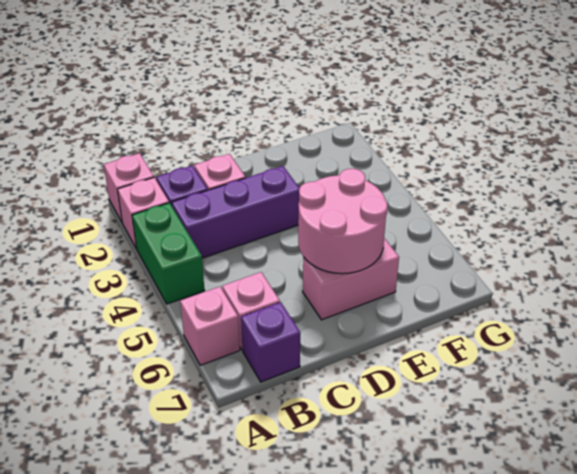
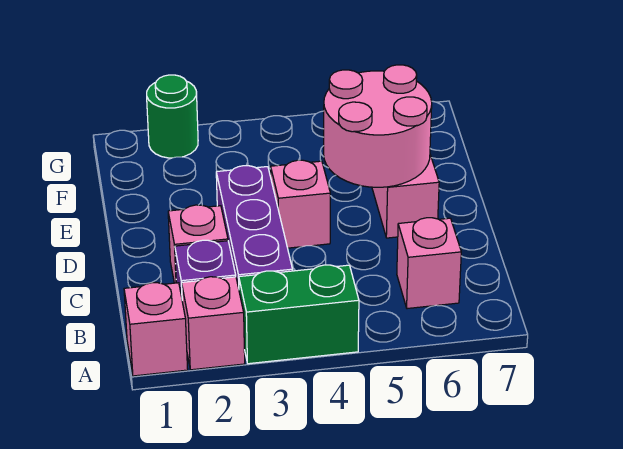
pink 1x1 brick [180,287,240,365] -> pink 1x1 brick moved to [271,160,330,248]
purple 1x1 brick [241,302,300,382] -> none
none -> green 1x1 round brick [147,75,198,158]

